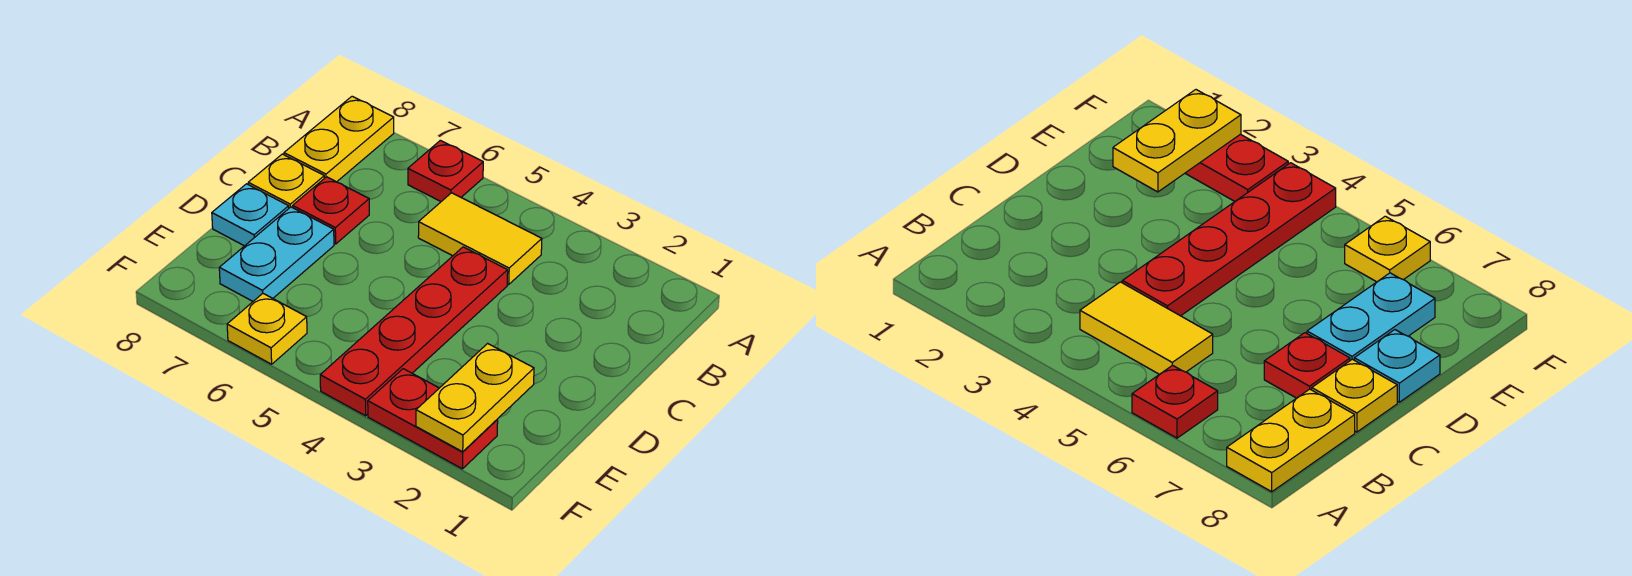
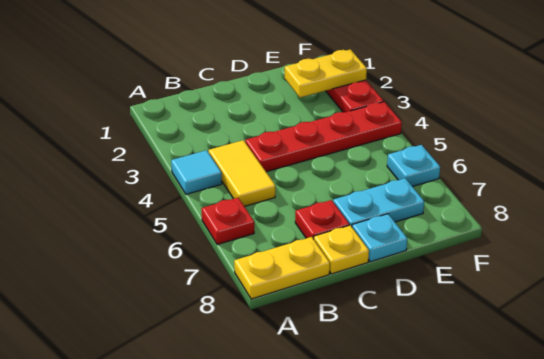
none -> cyan 1x1 tile [171,150,222,194]
yellow 1x1 plate [227,294,307,364] -> cyan 1x1 plate [387,145,440,187]

